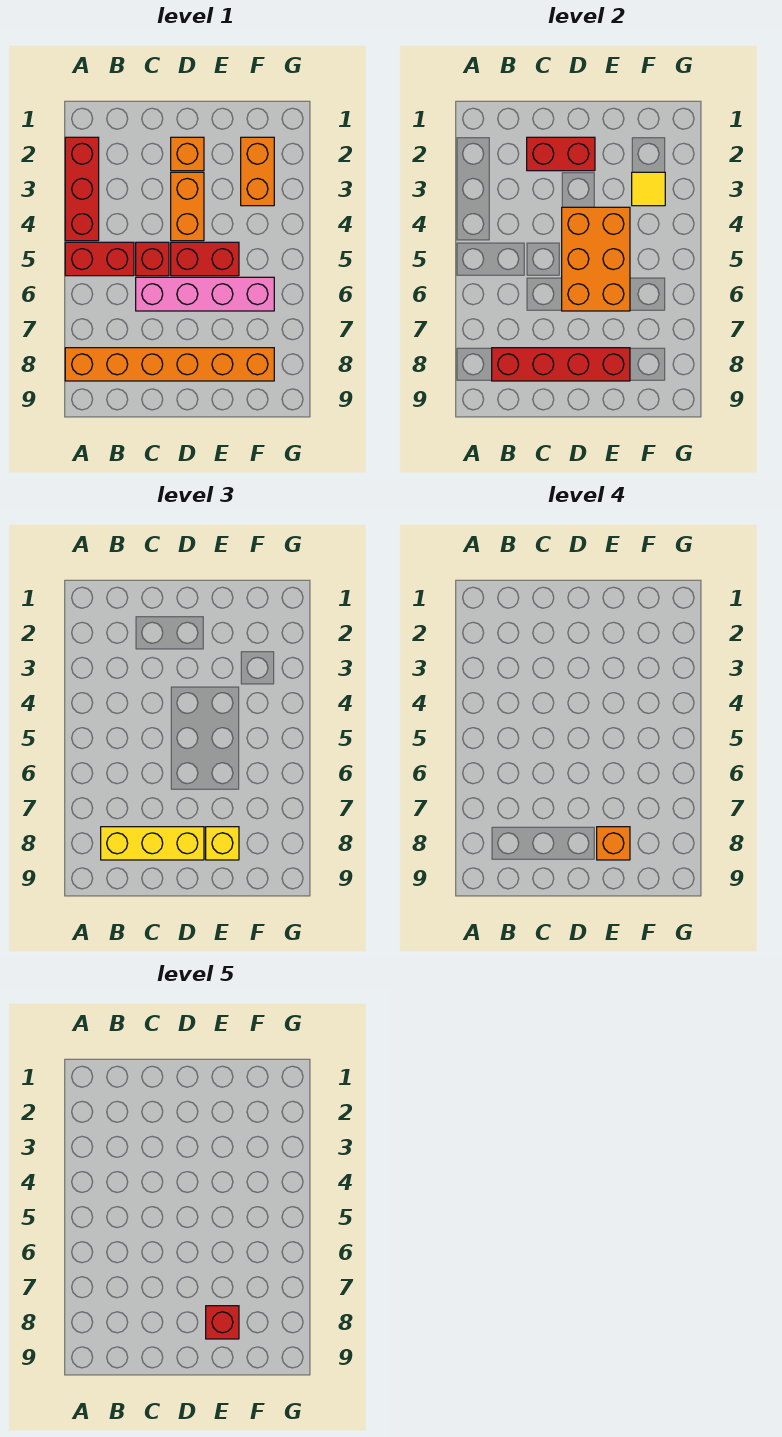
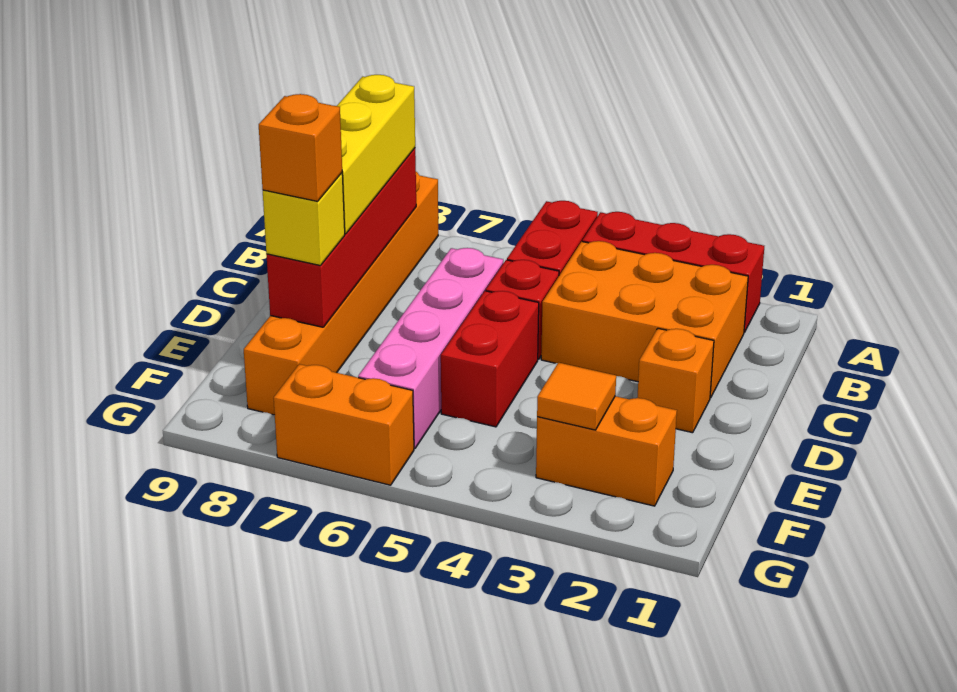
red 1x2 brick [527,137,595,171] -> none
orange 1x2 brick [171,172,204,241] -> orange 1x2 brick moved to [274,364,414,485]
orange 2x3 brick [562,207,630,311] -> orange 2x3 brick moved to [541,241,748,398]
red 1x1 brick [206,1306,239,1339] -> none
yellow 1x1 tile [632,172,665,206] -> orange 1x1 tile [537,363,616,430]

